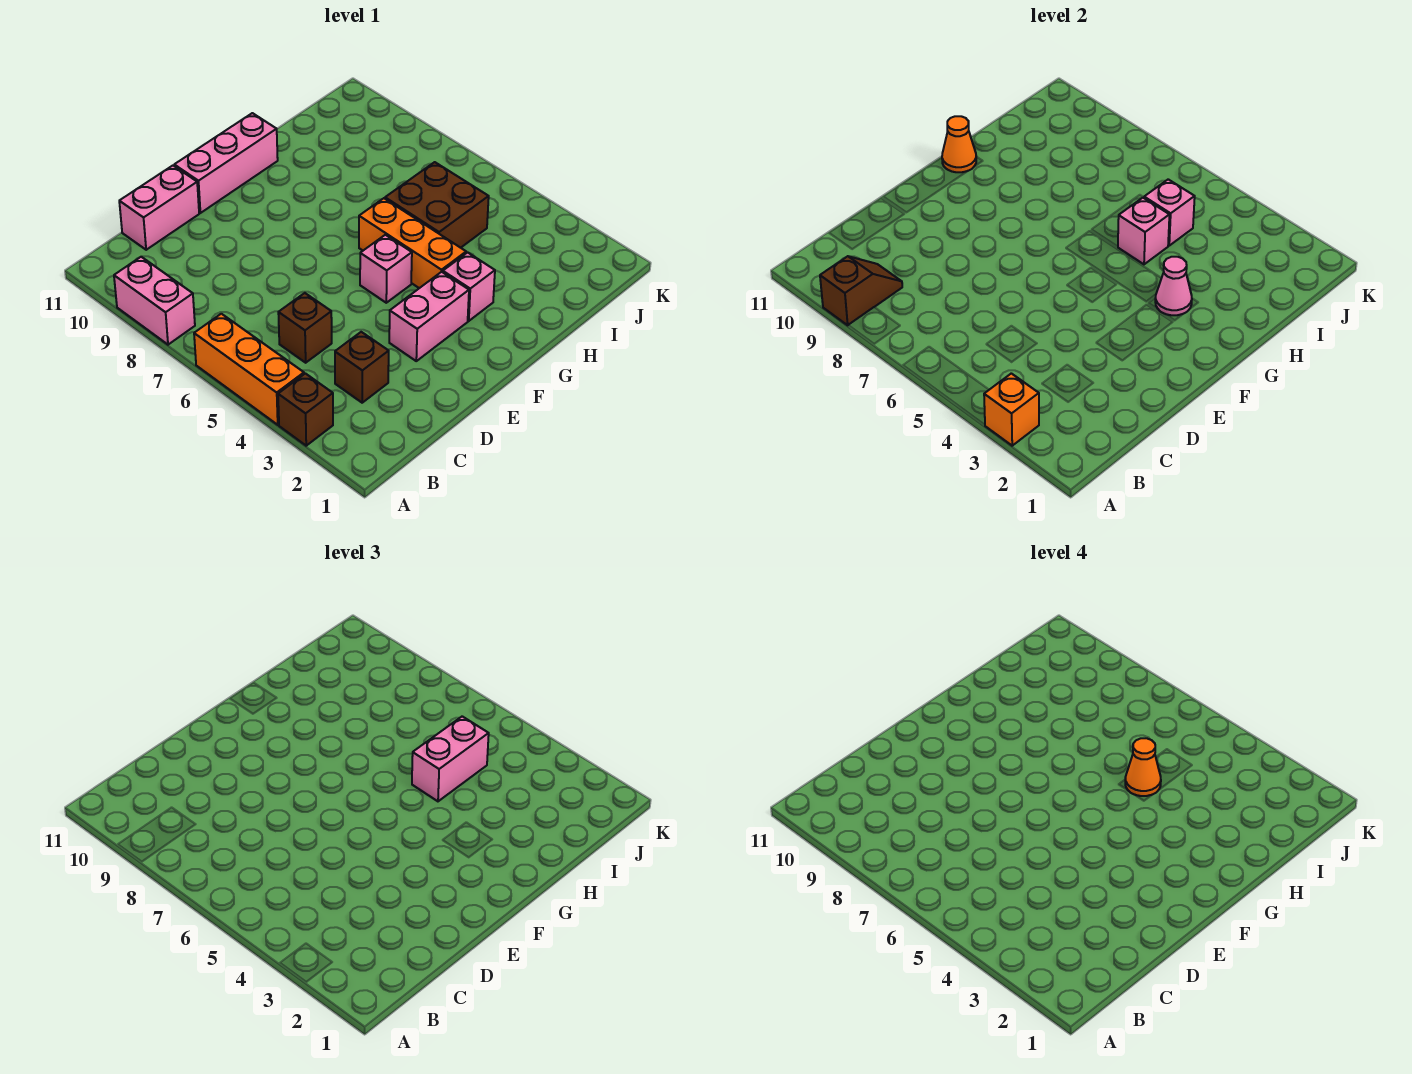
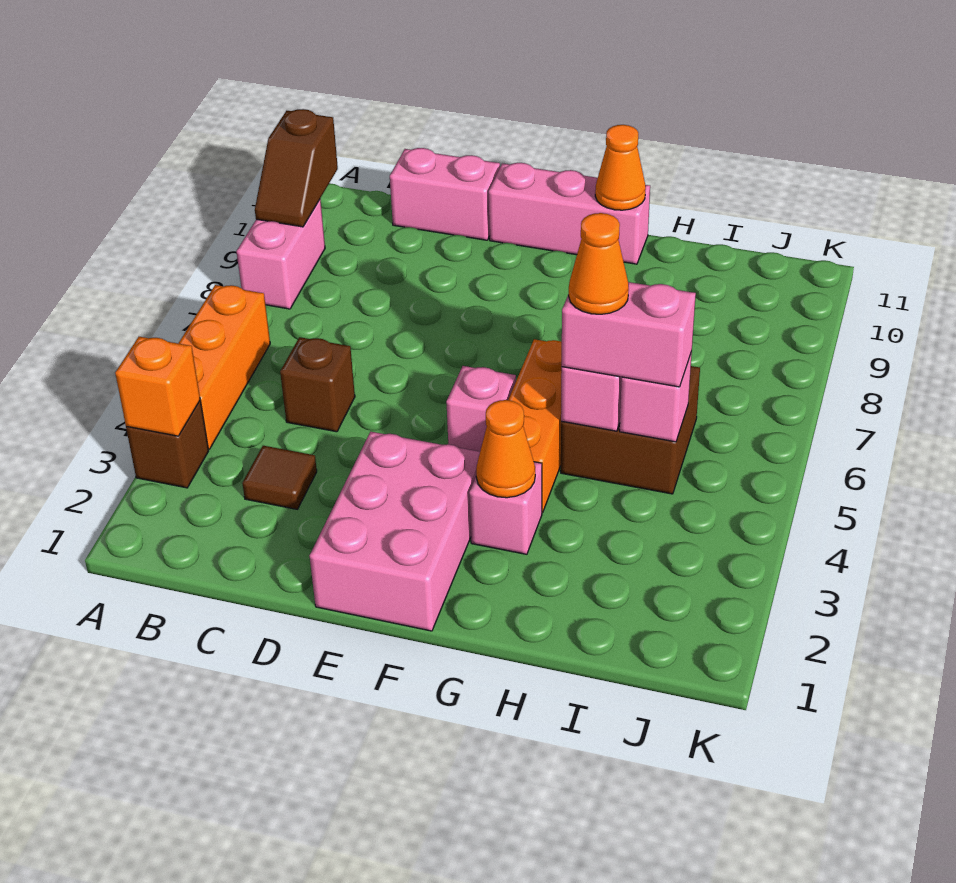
brown 1x2 slope [820,256,902,325] -> brown 1x2 slope turned to [255,109,338,227]
brown 1x1 brick [335,332,389,403] -> brown 1x1 tile [242,446,317,509]
pink 1x2 brick [389,272,469,361] -> pink 2x3 brick [310,432,480,631]
pink 1x1 cone [1155,257,1192,315] -> orange 1x1 cone [476,400,535,498]

